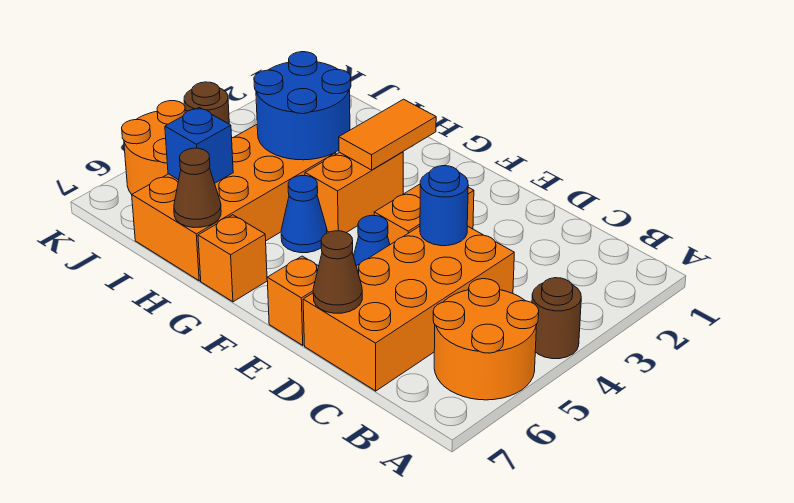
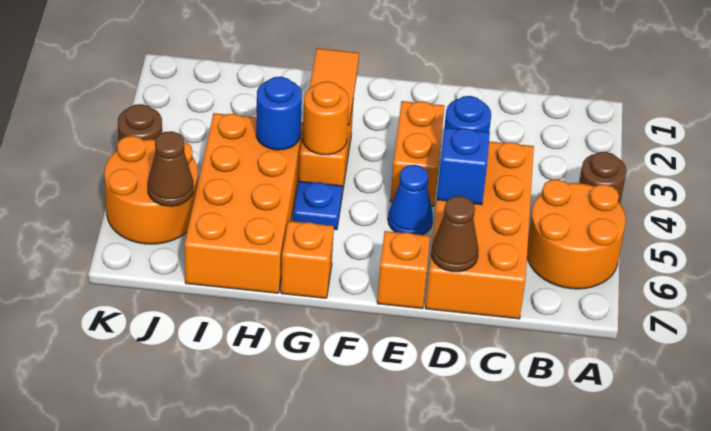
none -> orange 1x1 round brick [303,81,349,155]
blue 1x1 cone [281,176,327,253] -> blue 1x1 plate [293,181,343,230]
blue 2x2 round brick [254,52,351,160] -> blue 1x1 round brick [256,77,302,150]
brown 1x1 cone [174,148,221,228] -> brown 1x1 cone moved to [148,131,193,206]
blue 1x1 brick [165,107,233,183] -> blue 1x1 brick moved to [437,128,490,205]

